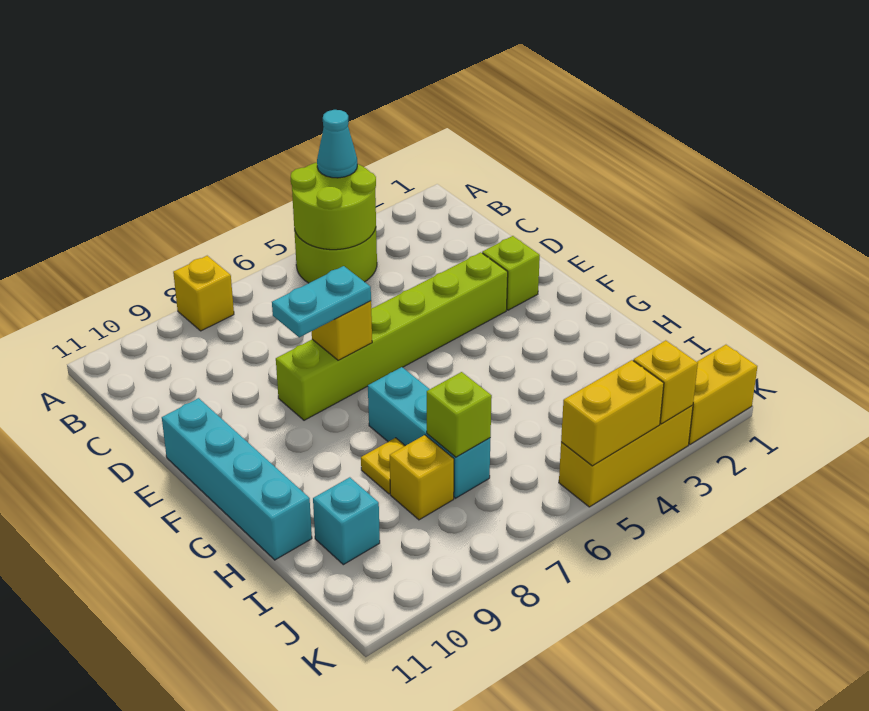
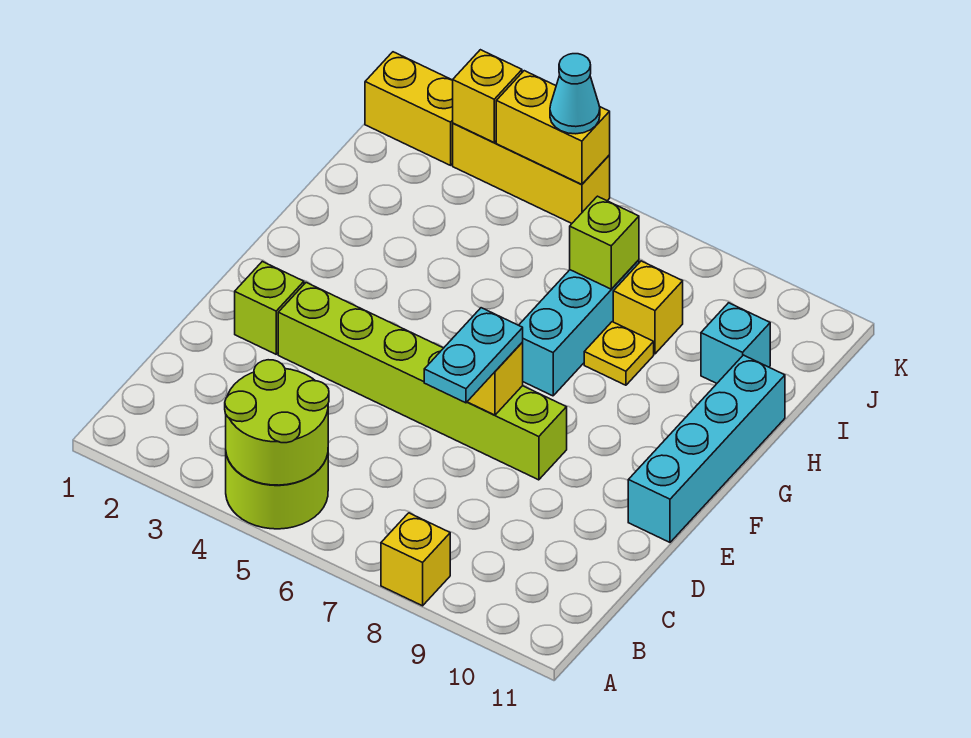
cyan 1x1 cone [317,110,357,178] -> cyan 1x1 cone moved to [550,54,600,134]
cyan 1x2 plate [272,266,371,337] -> cyan 1x2 plate turned to [424,308,523,403]

